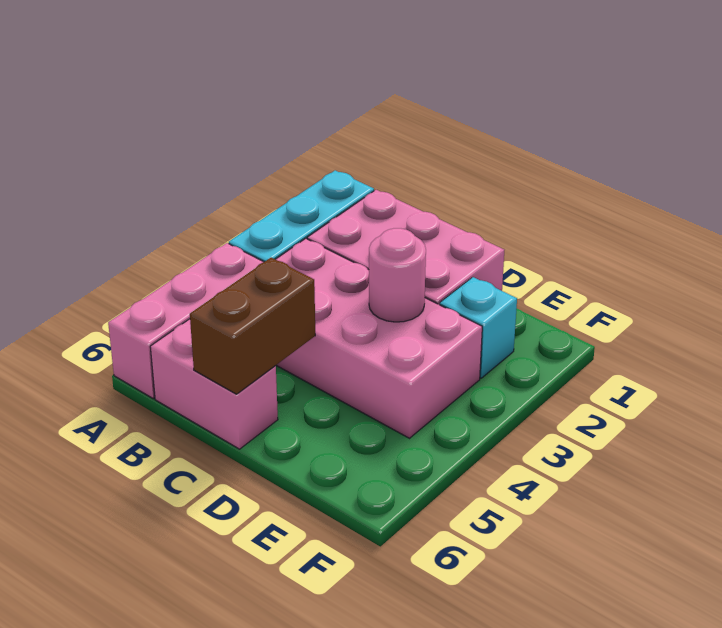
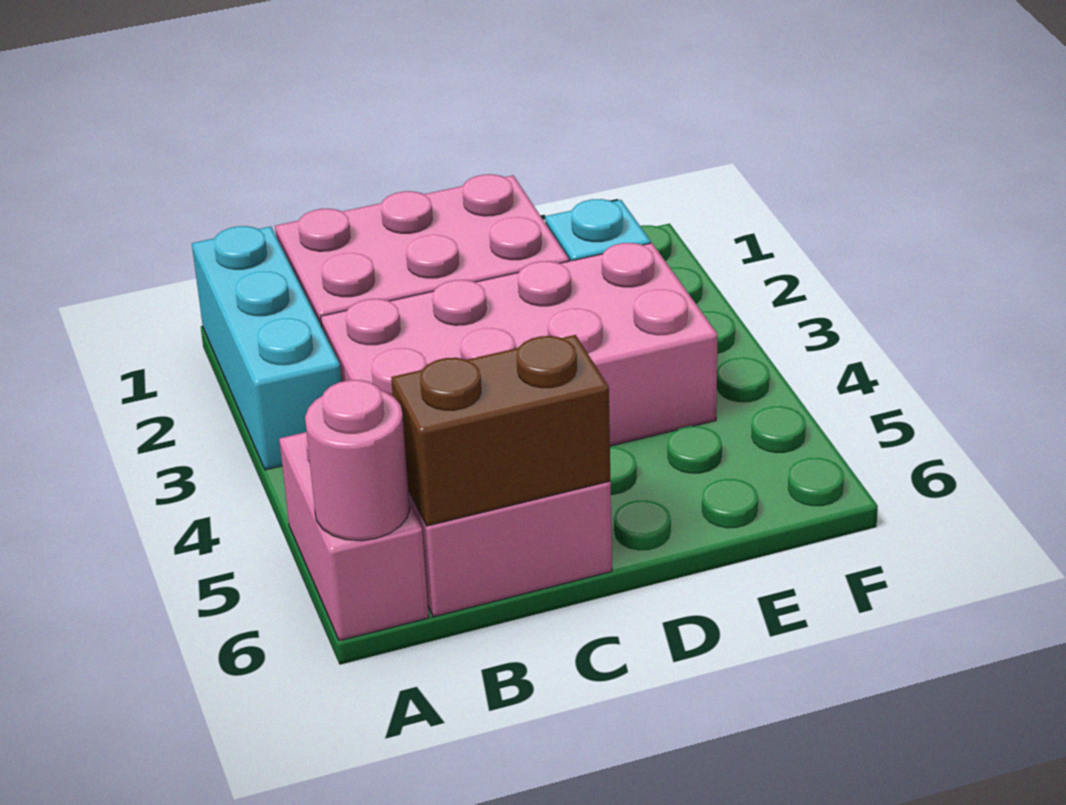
pink 1x3 brick [108,243,263,399] -> pink 1x2 brick [279,432,429,641]
brown 1x2 brick [190,258,315,394] -> brown 1x2 brick turned to [391,335,610,526]
pink 1x1 round brick [369,228,426,322] -> pink 1x1 round brick moved to [305,380,410,540]

